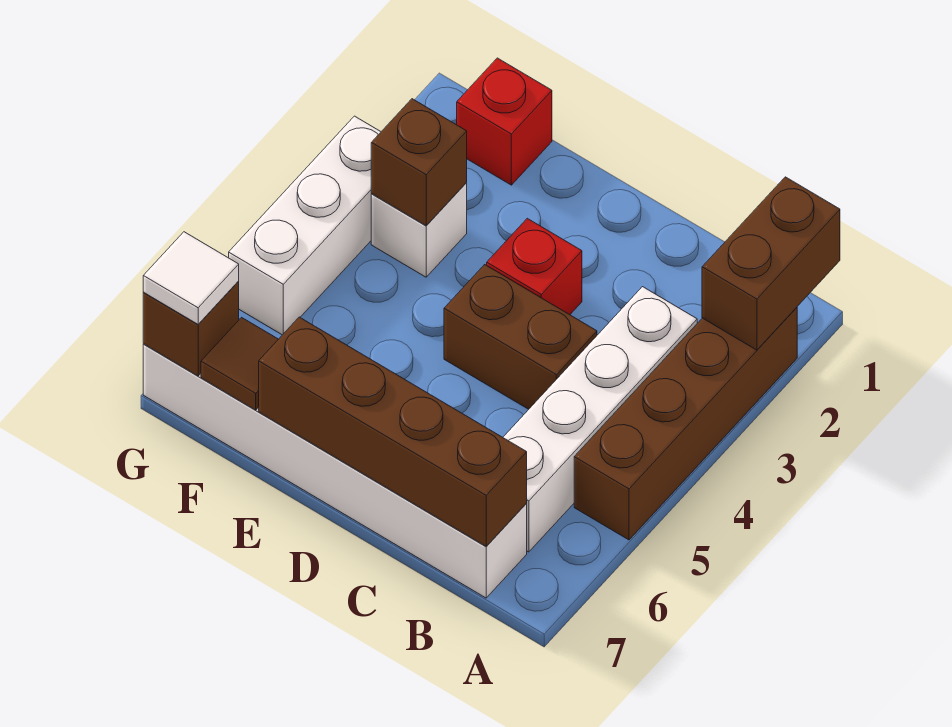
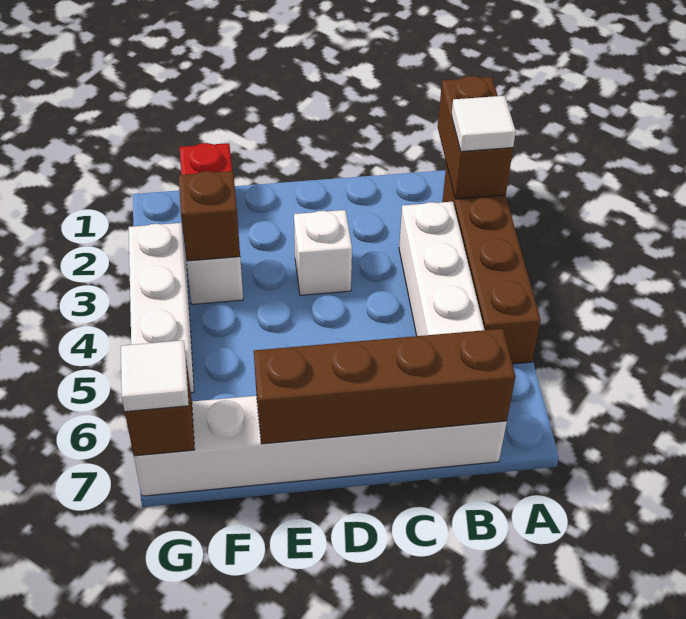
none -> white 1x1 tile [451,96,516,151]
brown 1x2 brick [444,265,597,409] -> none
red 1x1 brick [487,218,582,315] -> white 1x1 brick [294,210,352,295]
brown 1x1 tile [201,317,278,410] -> none

